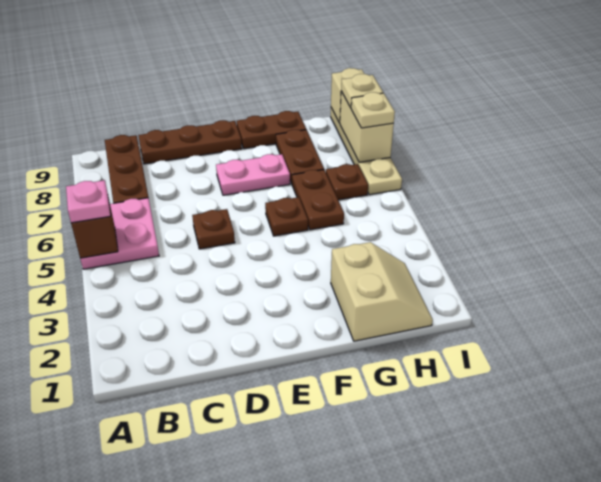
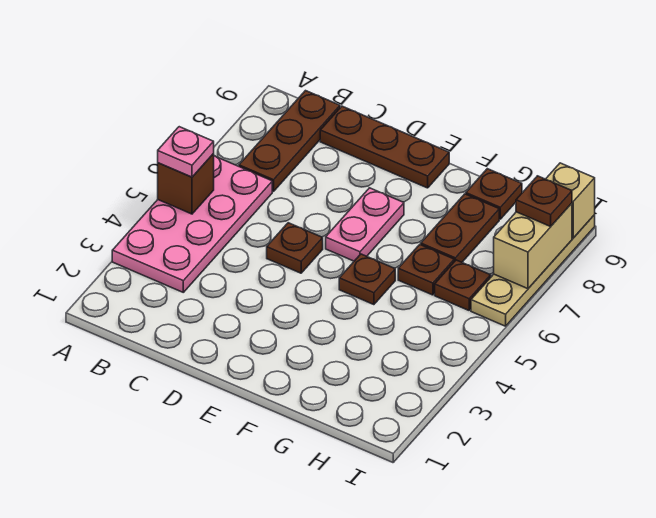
pink 2x2 plate [80,198,159,269] -> pink 2x4 plate [112,156,272,292]
pink 1x2 plate [216,154,290,195] -> pink 1x2 plate turned to [326,188,404,261]
brown 1x2 plate [237,111,306,149] -> brown 1x1 plate [466,169,522,219]
tan 2x2 slope [331,242,433,341] -> none
brown 1x2 plate [292,170,344,230] -> brown 1x1 plate [398,244,454,295]
tan 1x1 plate [351,92,395,128] -> none
tan 1x1 plate [341,74,383,108] -> brown 1x1 plate [516,176,572,226]

